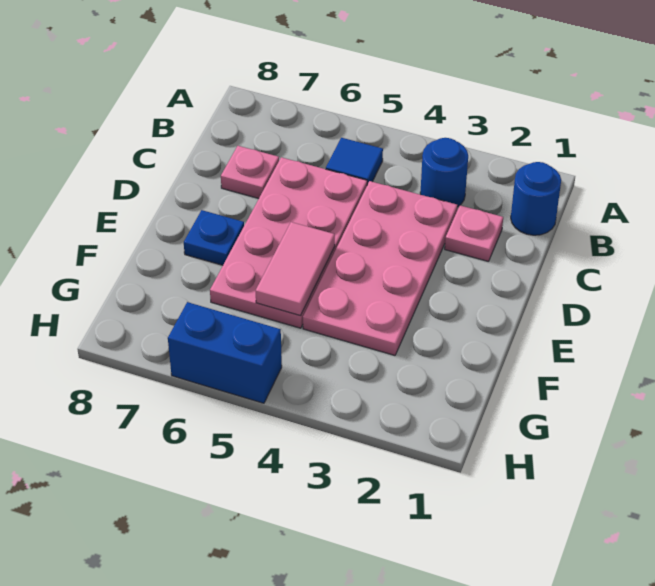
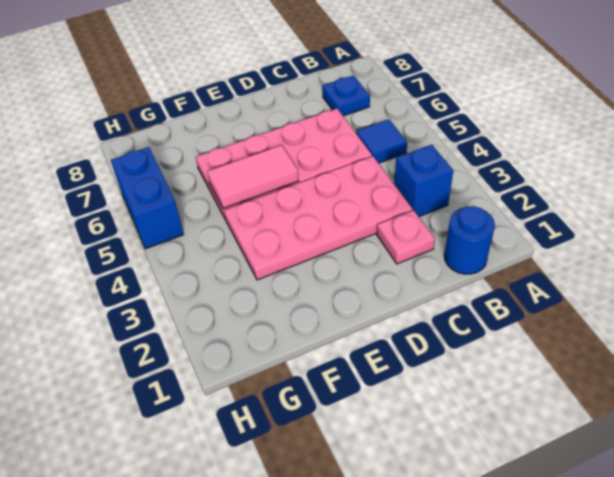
blue 1x1 round brick [420,138,468,207] -> blue 1x1 brick [394,145,453,217]
pink 1x1 plate [221,146,279,198] -> none
blue 1x1 plate [184,210,244,265] -> blue 1x1 plate moved to [322,76,370,116]

